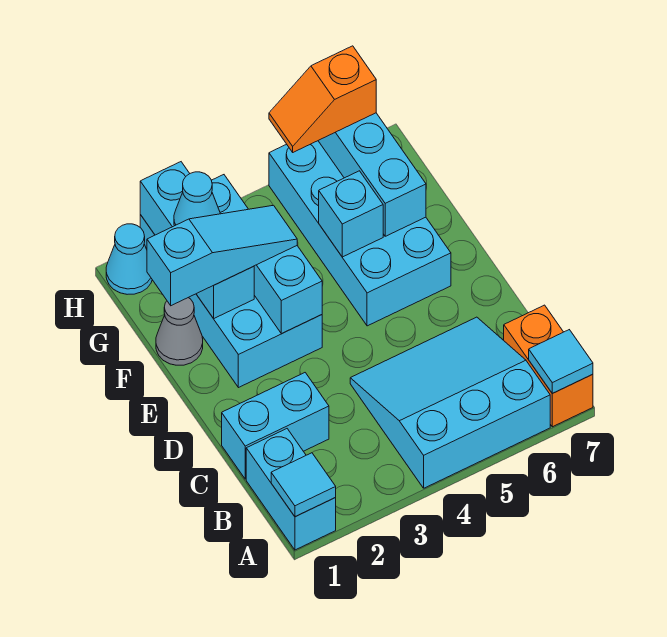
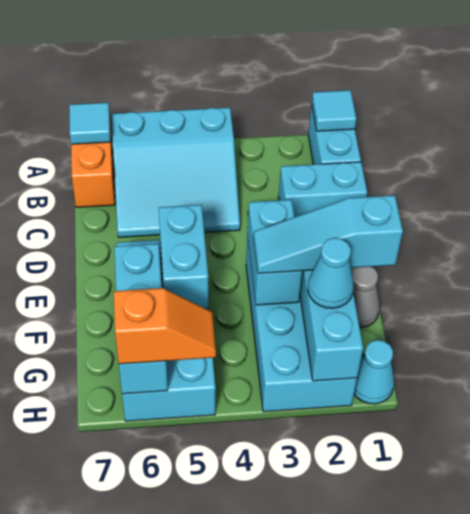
cyan 1x1 brick [319,171,383,257] -> cyan 1x2 brick [159,205,208,308]

